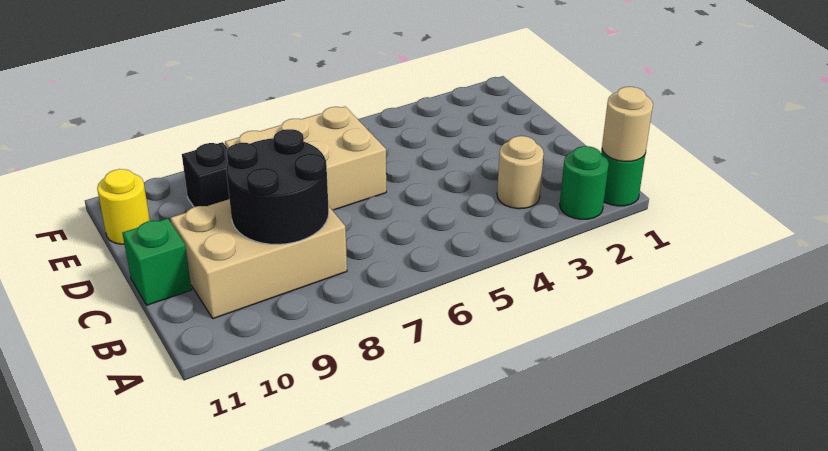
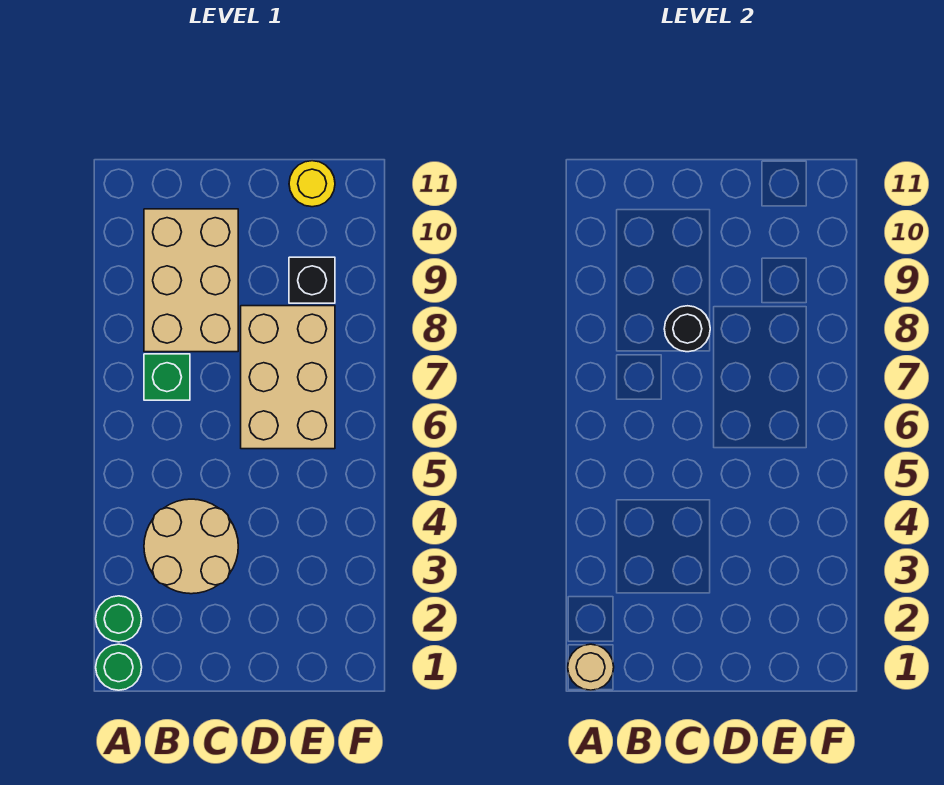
tan 1x1 round brick [497,136,544,209] -> tan 2x2 round brick [144,499,238,594]
black 2x2 round brick [226,129,329,244] -> black 1x1 round brick [664,306,710,352]
green 1x1 brick [122,218,192,305] -> green 1x1 brick moved to [144,354,190,400]

